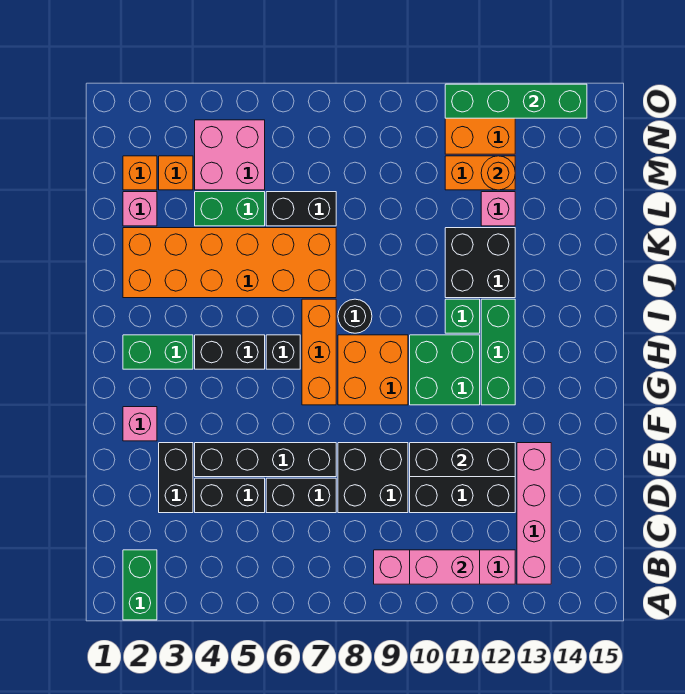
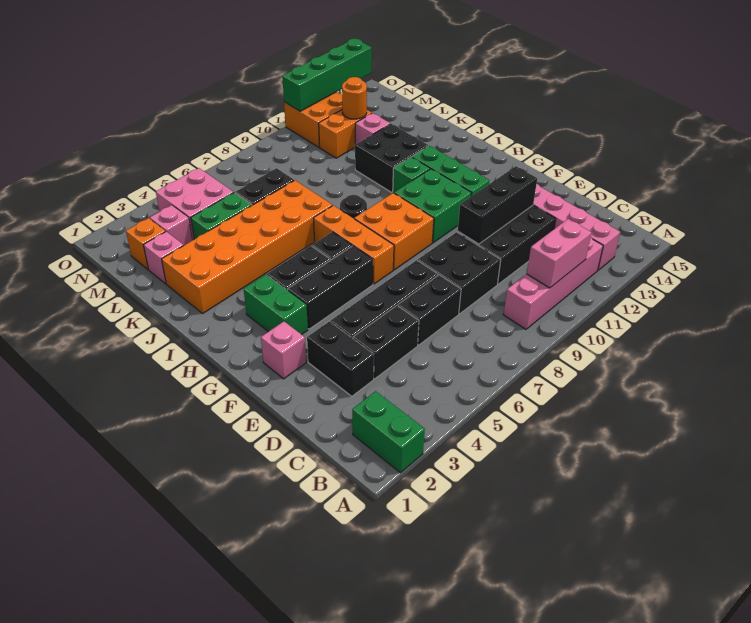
none -> black 1x3 brick [288,246,373,329]
green 1x2 brick [123,335,193,369] -> green 1x2 brick turned to [244,275,308,335]
orange 1x1 brick [159,156,193,190] -> pink 1x1 brick [150,205,192,245]

